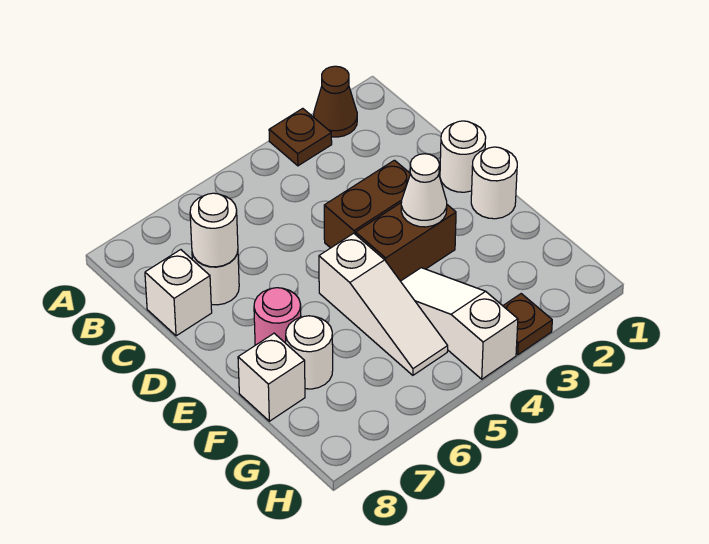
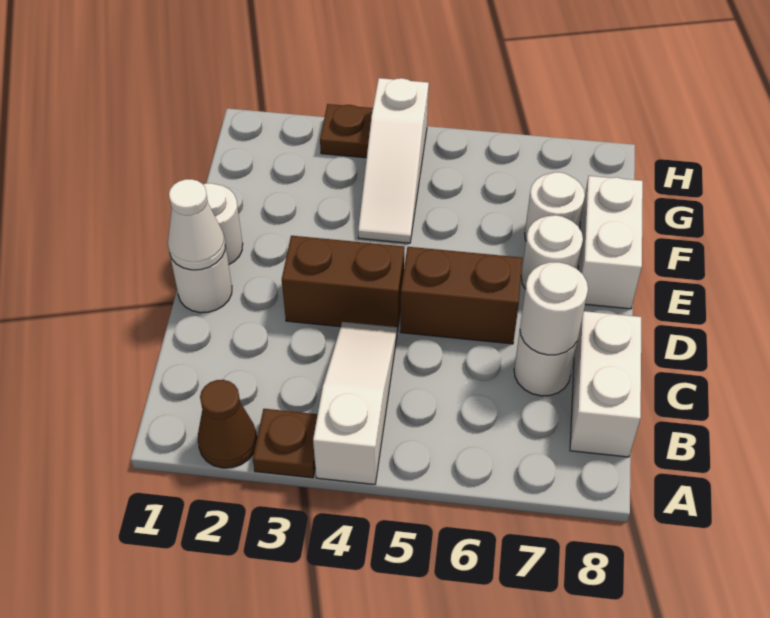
white 1x1 brick [145,250,212,336] -> white 1x2 brick [570,311,641,457]
brown 1x2 brick [356,202,456,281] -> brown 1x2 brick moved to [400,247,522,344]
white 1x1 cone [401,154,447,227] -> white 1x1 cone moved to [168,179,225,270]
white 1x3 slope [319,233,448,375] -> white 1x3 slope moved to [313,322,397,485]
pink 1x1 round brick [254,288,301,345] -> white 1x1 round brick [521,215,583,289]
white 1x1 brick [238,333,305,421] -> white 1x2 brick [578,176,643,309]

